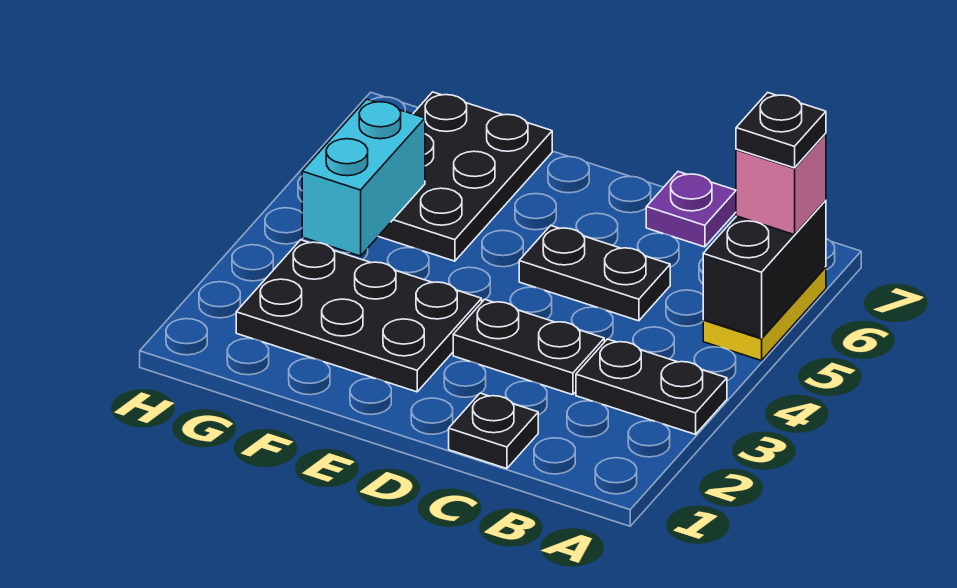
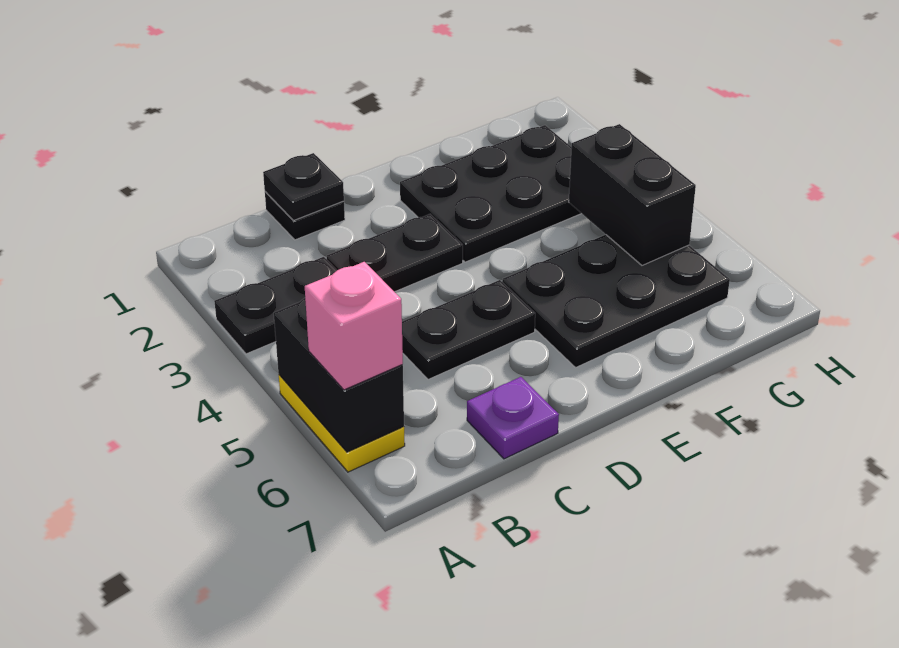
black 1x1 plate [736,93,826,168] -> black 1x1 plate moved to [263,153,344,221]
black 2x3 plate [378,92,552,261] -> black 2x3 plate turned to [502,235,730,367]
cyan 1x2 brick [302,99,425,256] -> black 1x2 brick [569,124,696,265]

